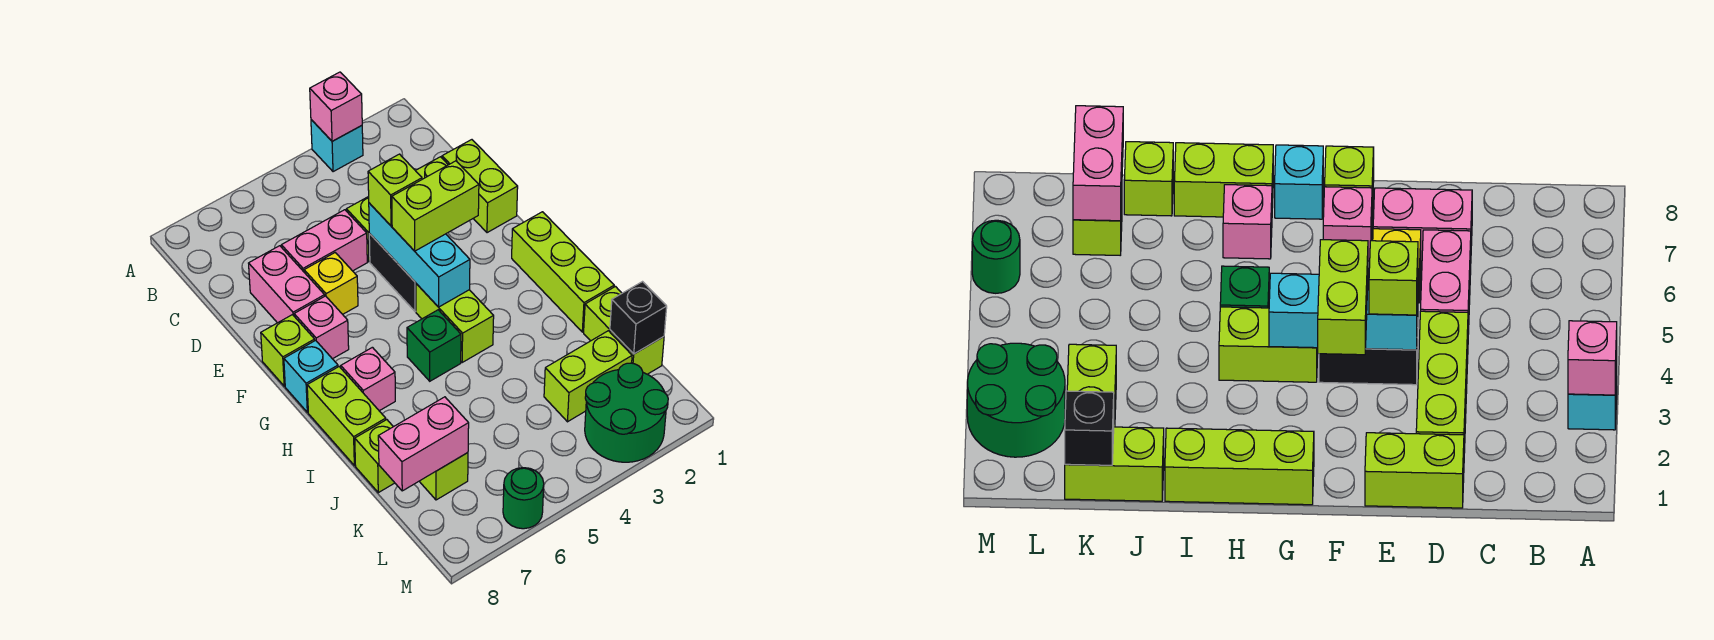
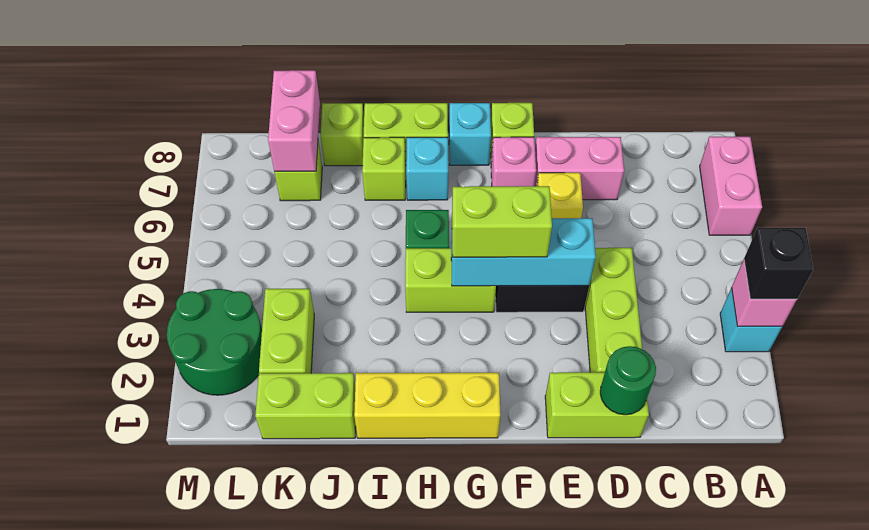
pink 1x2 brick [281,210,367,272] -> pink 1x2 brick moved to [700,137,762,235]
lime 1x1 brick [368,154,422,226] -> lime 1x1 brick moved to [362,137,406,200]
lime 1x2 brick [392,161,479,251] -> lime 1x2 brick turned to [452,186,552,257]
lime 1x3 brick [512,212,614,332] -> yellow 1x3 brick [354,373,500,438]
pink 1x1 brick [341,347,395,411] -> cyan 1x1 brick [406,137,448,200]
black 1x1 brick [610,282,667,354] -> black 1x1 brick moved to [744,228,813,299]
green 1x1 round brick [503,468,544,529] -> green 1x1 round brick moved to [600,346,656,415]

